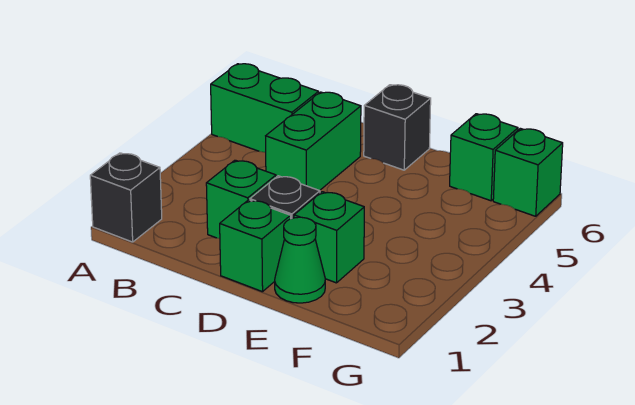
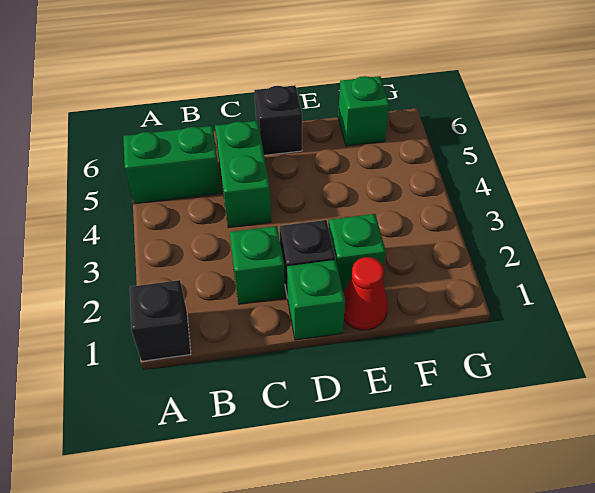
green 1x1 cone [275,217,325,303] -> red 1x1 cone [344,257,388,330]
green 1x1 brick [493,128,563,216] -> none

